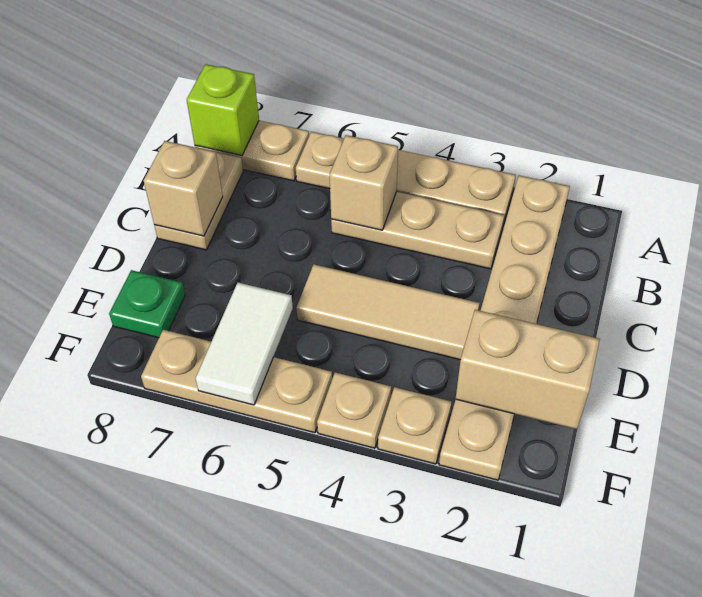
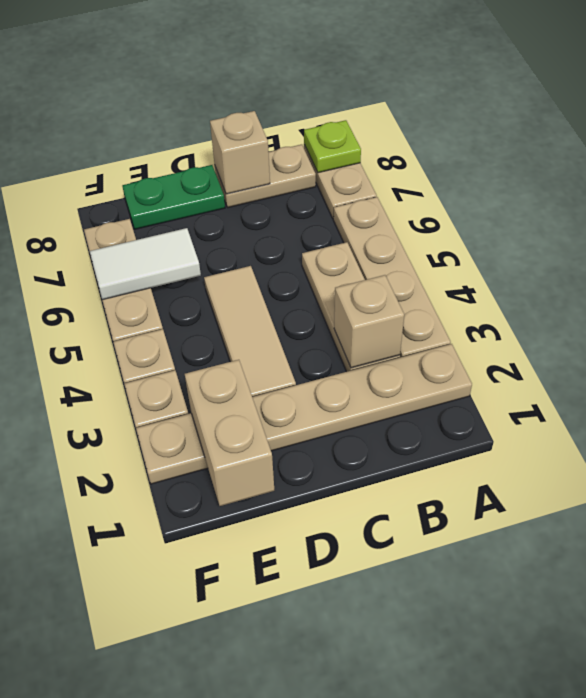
lime 1x1 brick [187,64,259,155] -> lime 1x1 plate [304,120,361,173]
tan 1x1 brick [330,135,398,230] -> tan 1x1 brick moved to [334,275,404,368]
green 1x1 plate [109,270,185,338] -> green 1x2 plate [122,165,225,229]

